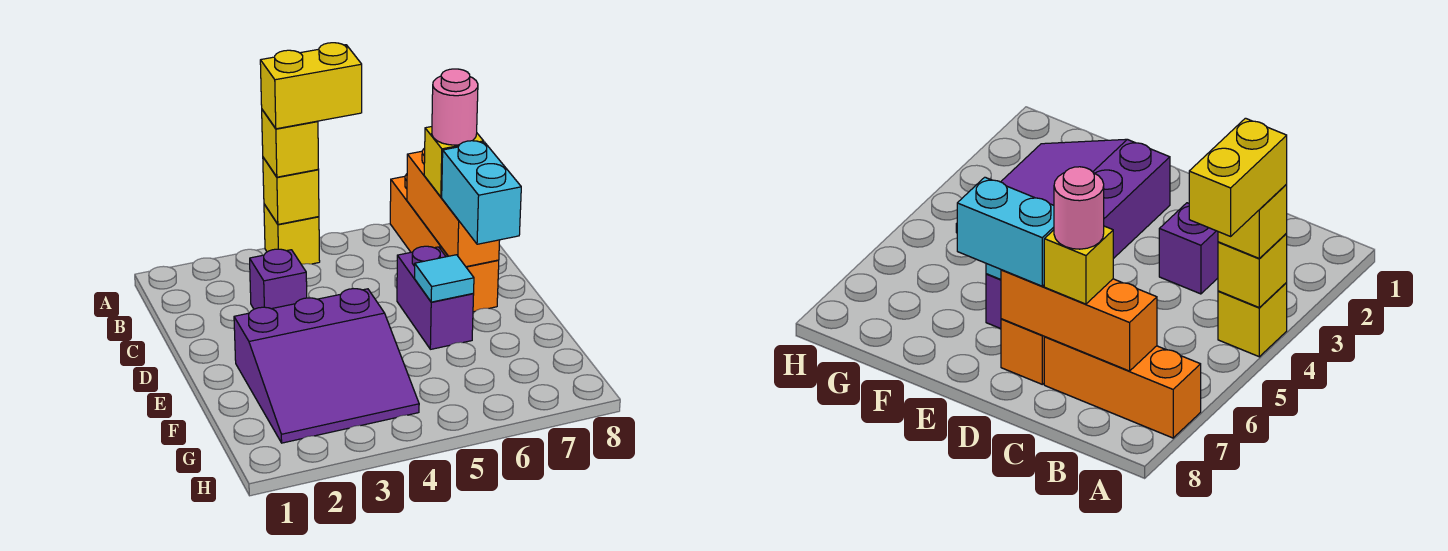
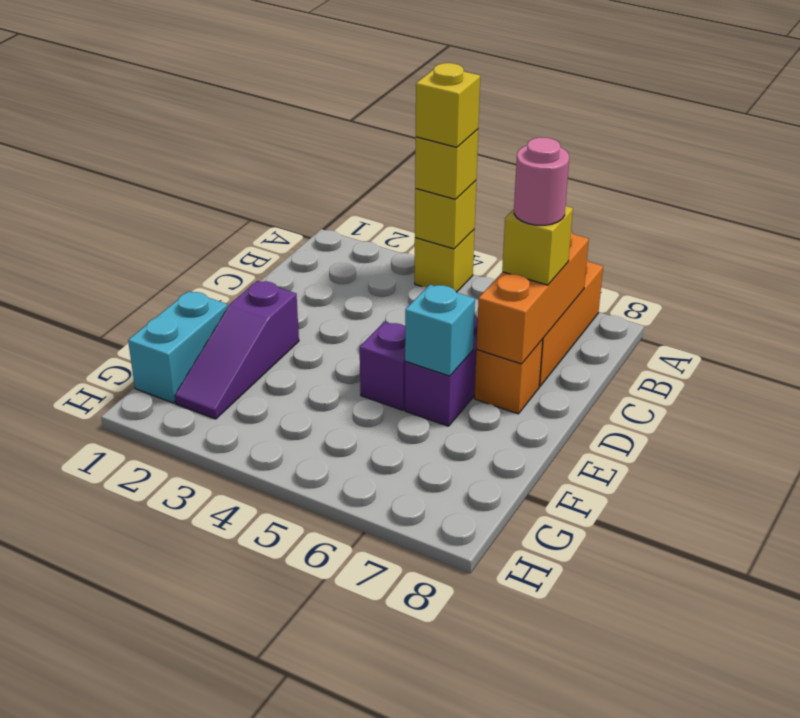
yellow 1x2 brick [260,43,362,129] -> yellow 1x1 brick [416,63,480,147]
purple 1x1 brick [250,249,307,309] -> purple 1x1 brick moved to [360,322,405,410]
cyan 1x2 brick [442,141,521,244] -> cyan 1x2 brick moved to [128,291,228,403]
purple 3x3 slope [234,289,419,443] -> purple 1x3 slope [175,281,299,419]
cyan 1x1 tile [414,255,474,302] -> cyan 1x1 brick [405,285,475,376]

